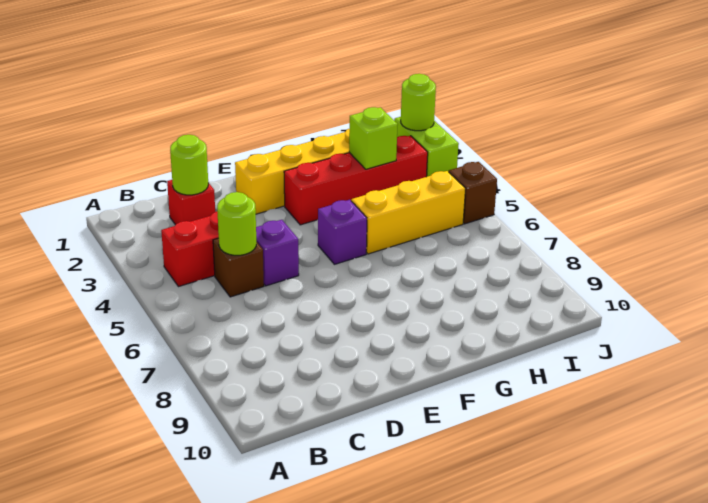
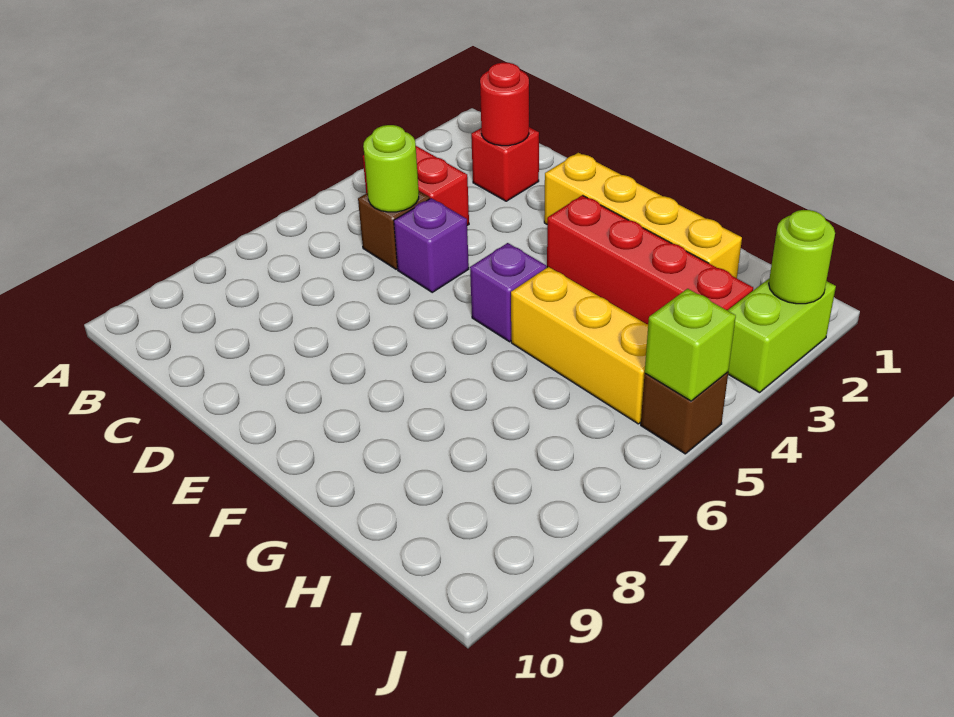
lime 1x1 round brick [170,135,208,195] -> red 1x1 round brick [480,62,529,146]
lime 1x1 brick [349,107,398,169] -> lime 1x1 brick moved to [645,289,736,401]

